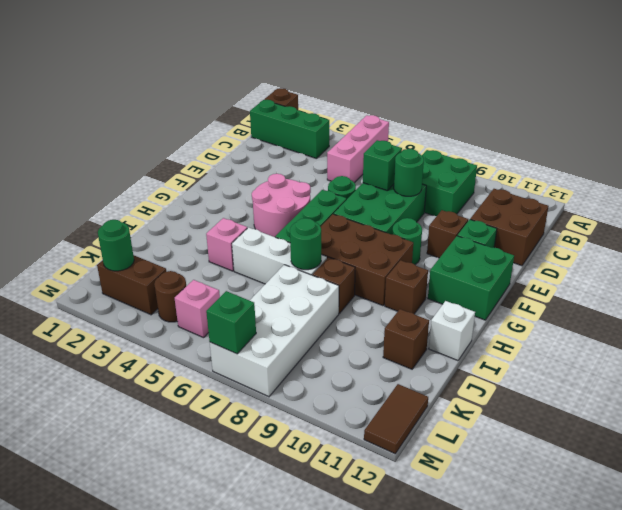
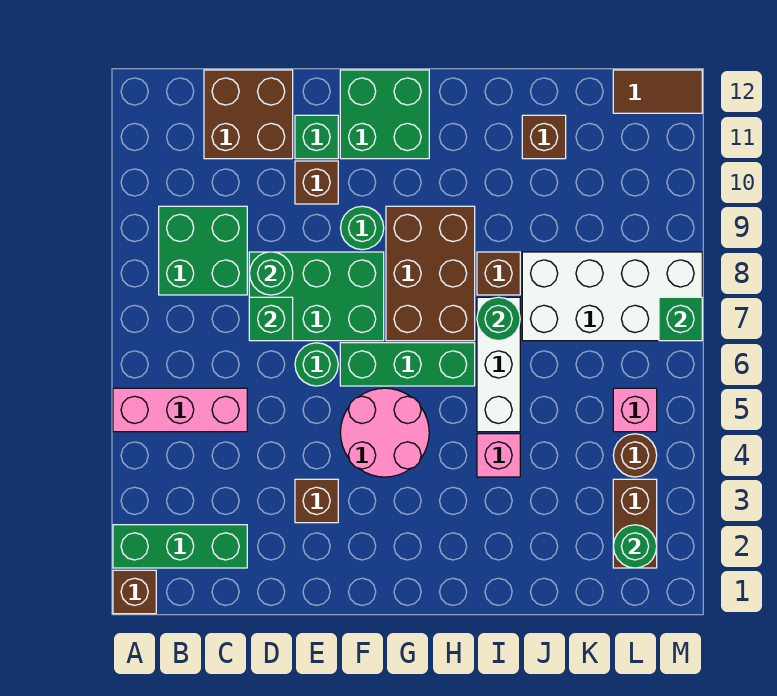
green 1x3 brick [250,100,329,159] -> green 1x3 brick turned to [113,525,247,568]
brown 1x1 brick [385,260,428,314] -> brown 1x1 brick moved to [295,479,338,523]
white 1x1 brick [429,301,475,361] -> none

